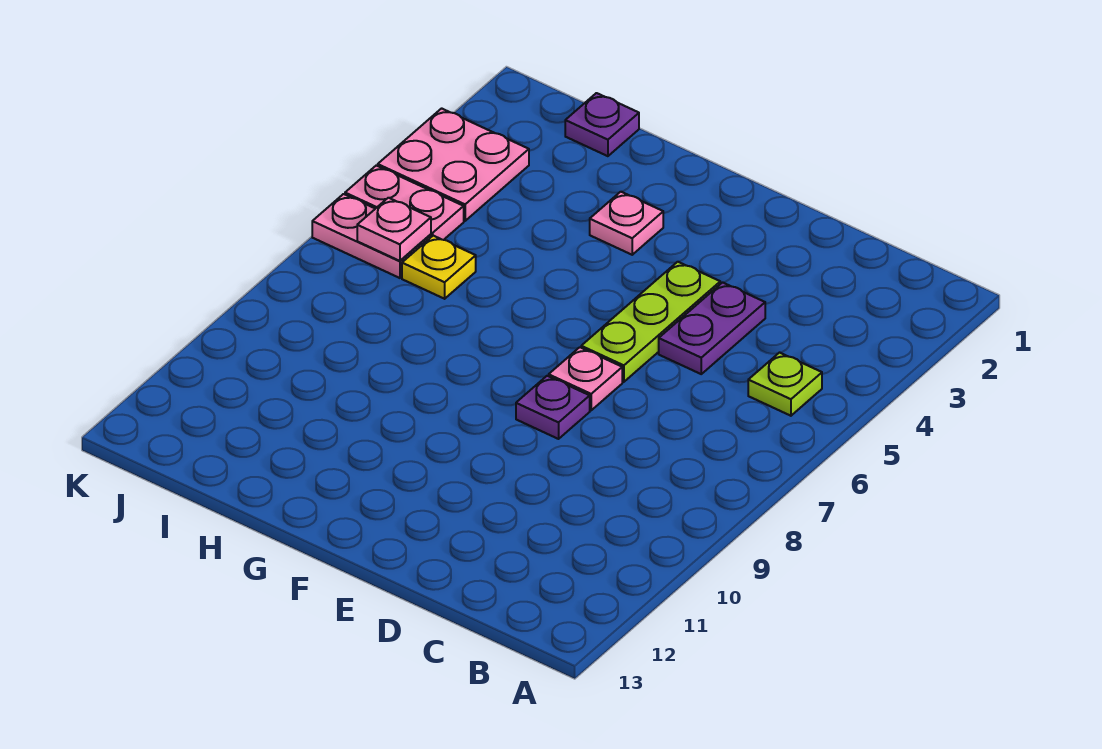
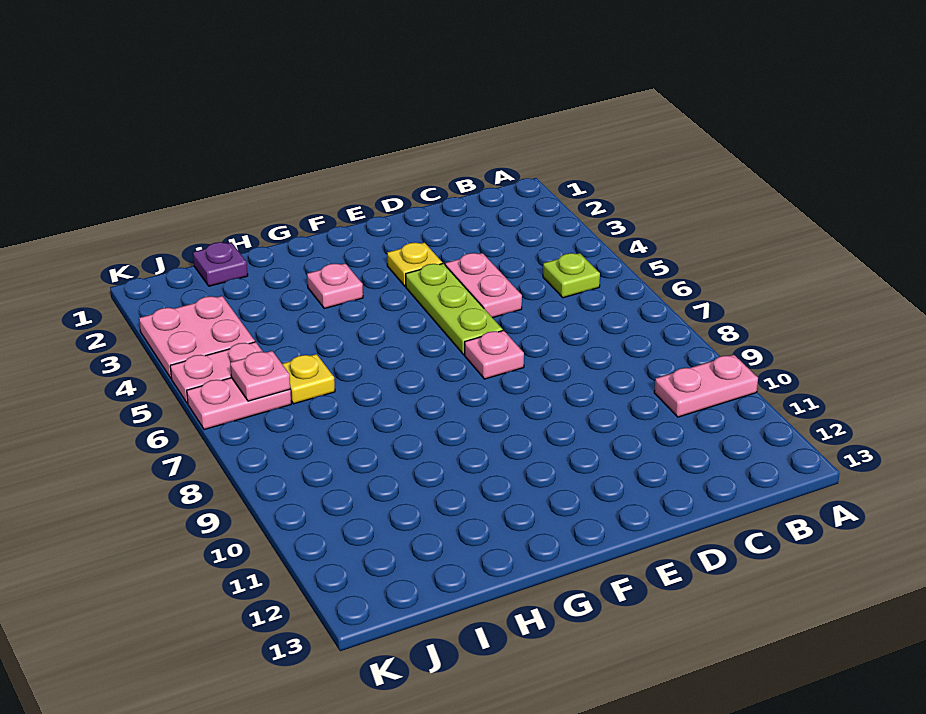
none -> pink 1x2 plate [654,355,758,417]
purple 1x2 plate [659,283,765,374] -> pink 1x2 plate [445,253,522,318]
none -> yellow 1x1 plate [387,242,442,287]
purple 1x1 plate [516,376,590,439] -> none

